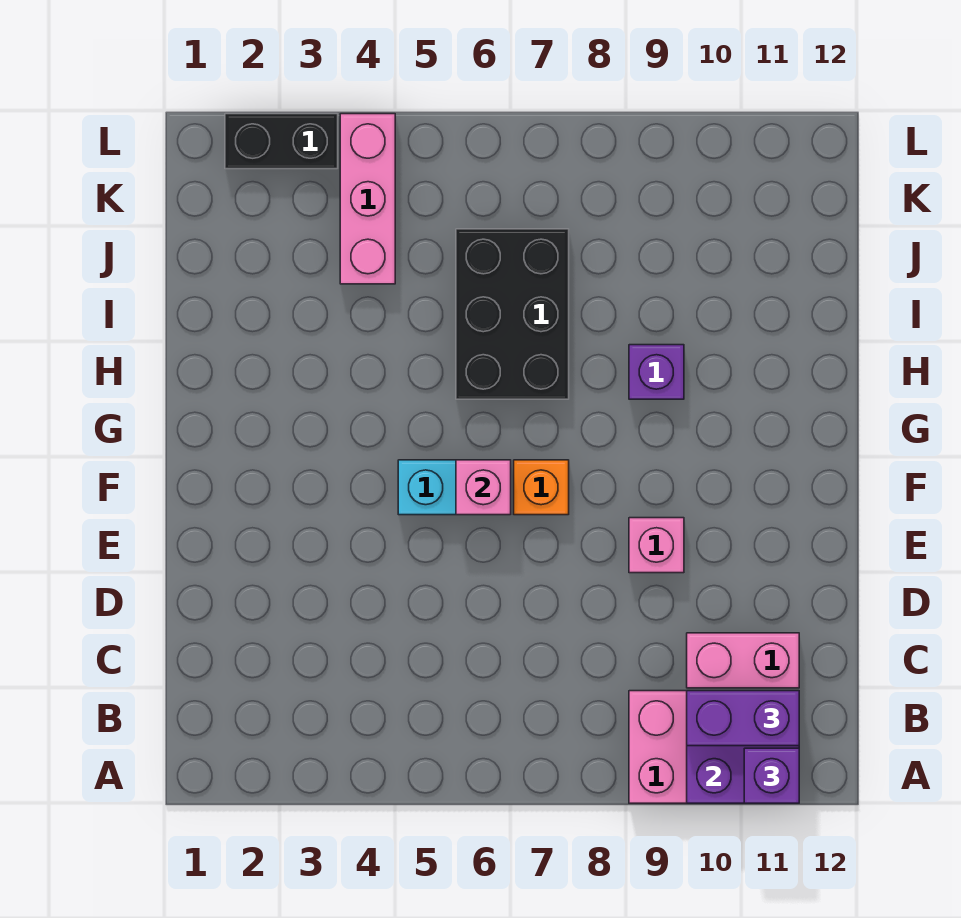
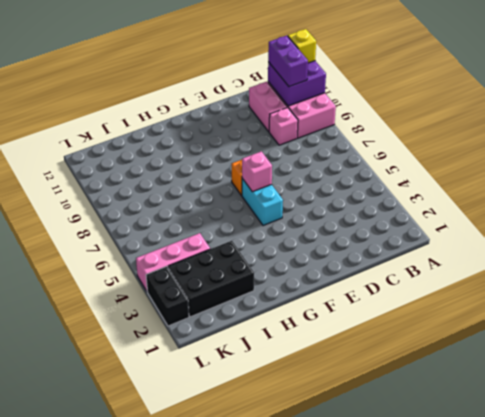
purple 1x1 brick [744,748,799,803] -> yellow 1x1 brick [288,29,316,63]
pink 1x1 brick [629,518,684,573] -> pink 1x1 brick moved to [269,107,298,145]
black 2x3 brick [456,229,569,399] -> black 2x3 brick moved to [168,241,254,317]
purple 1x1 brick [629,345,684,399] -> none

